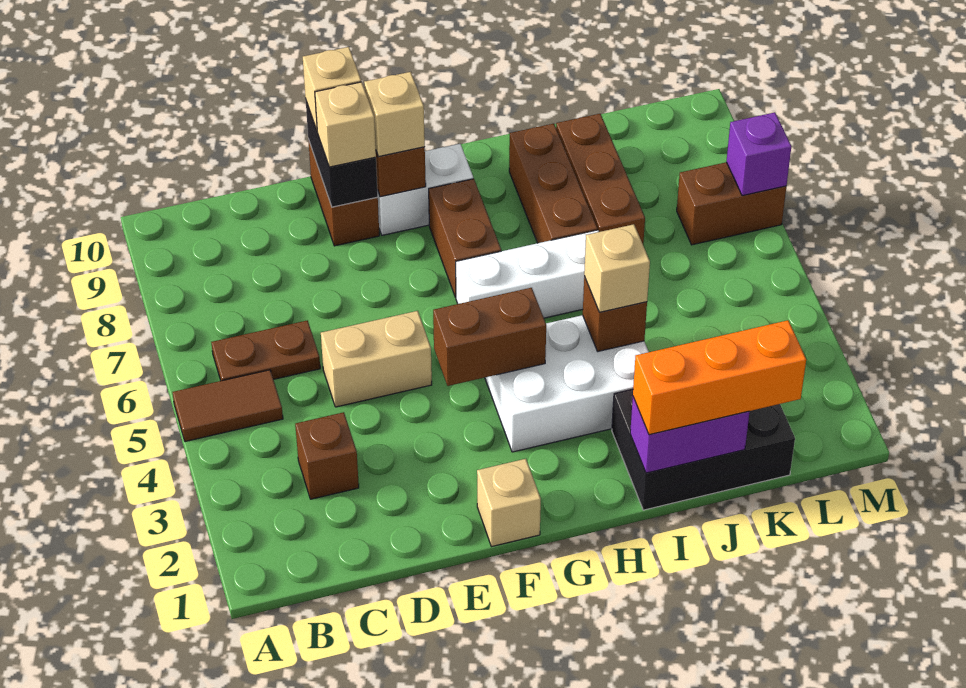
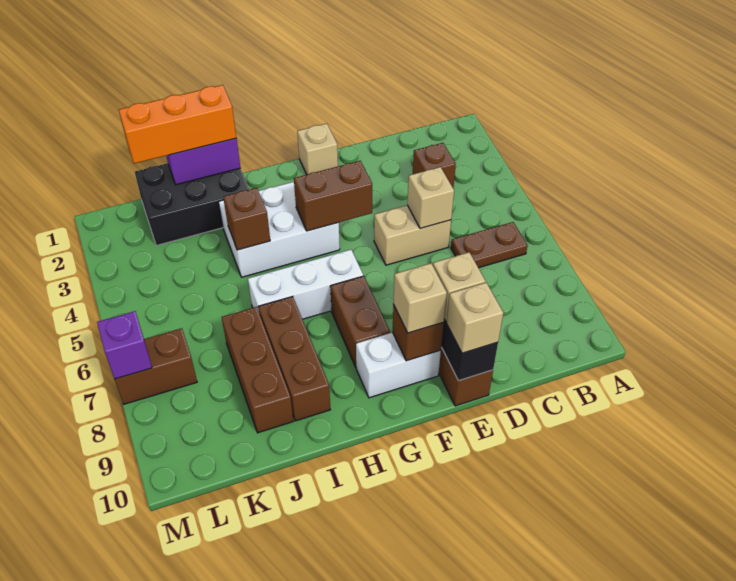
brown 1x2 tile [173,370,283,442] -> none
tan 1x1 brick [584,224,650,312] -> tan 1x1 brick moved to [407,167,454,228]

